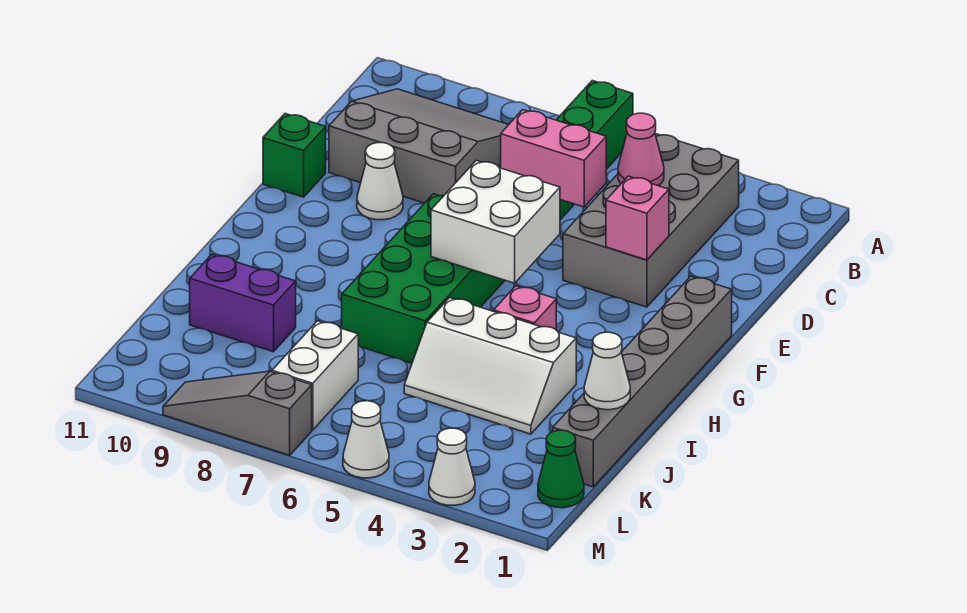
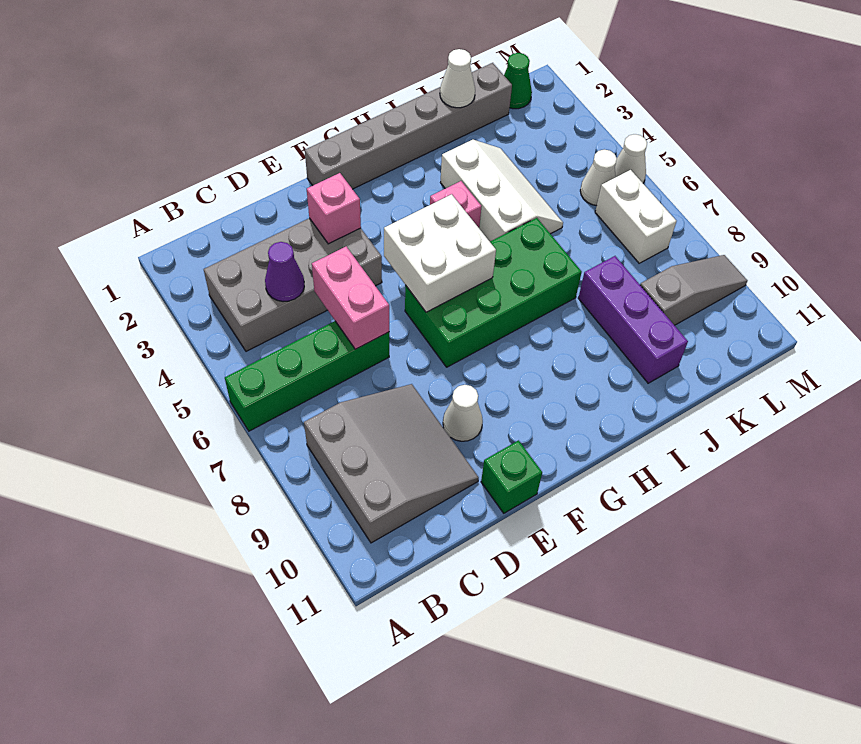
grey 3x3 slope [329,89,509,203] -> grey 3x3 slope turned to [304,384,479,543]
pink 1x1 cone [618,113,664,186] -> purple 1x1 cone [265,242,304,302]
purple 1x2 brick [190,254,296,352] -> purple 1x3 brick [578,256,688,383]
white 1x2 brick [272,321,358,430] -> white 1x2 brick turned to [595,170,676,263]
white 1x1 cone [429,428,475,505] -> white 1x1 cone moved to [580,150,617,206]
grey 1x3 slope [163,371,312,455] -> grey 1x3 slope turned to [640,255,747,325]

